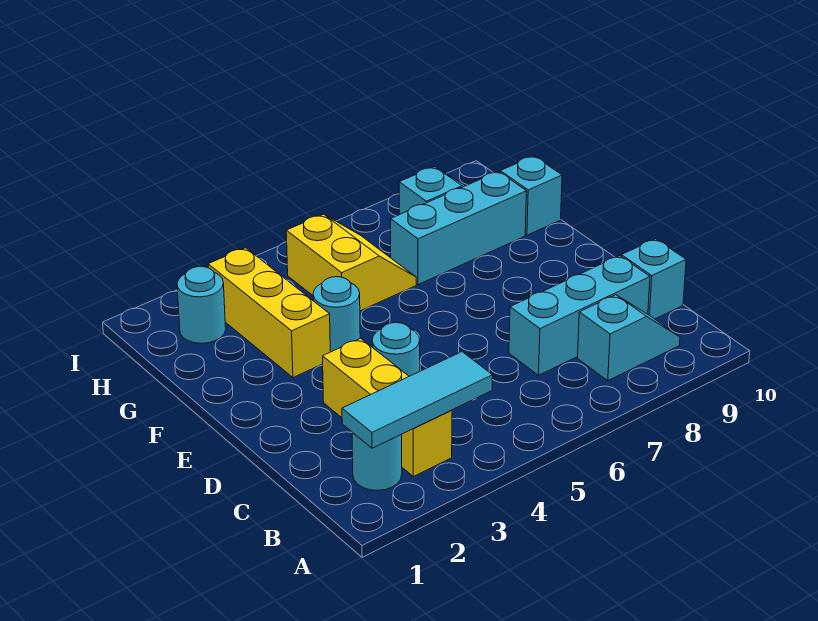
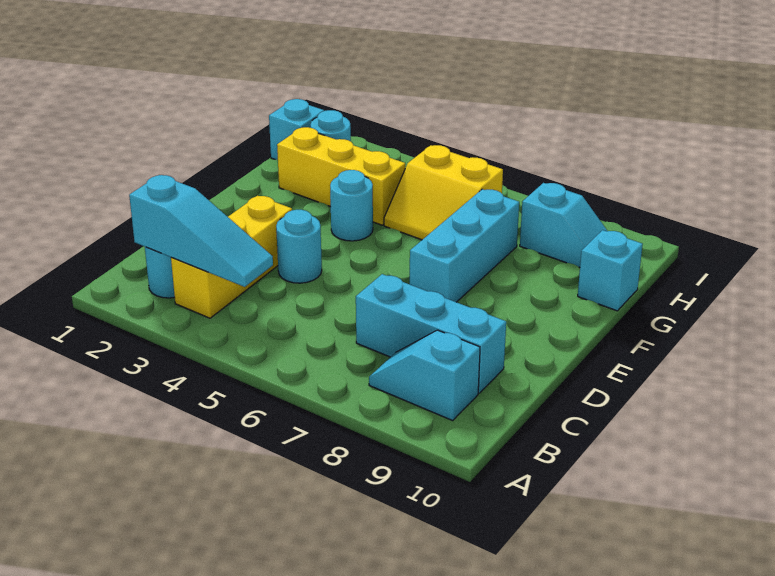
cyan 1x3 tile [342,352,493,448] -> cyan 1x3 slope [129,175,273,287]
cyan 1x2 slope [577,295,680,381] -> cyan 1x2 slope turned to [369,330,480,421]
cyan 1x1 brick [621,239,686,319] -> cyan 1x1 brick moved to [269,99,324,160]
yellow 1x3 brick [208,248,330,378] -> yellow 1x3 brick turned to [277,127,405,225]
yellow 2x2 slope [286,214,416,311] -> yellow 2x2 slope turned to [384,145,503,240]
cyan 1x3 brick [391,172,527,285] -> cyan 1x3 brick turned to [410,189,519,302]

